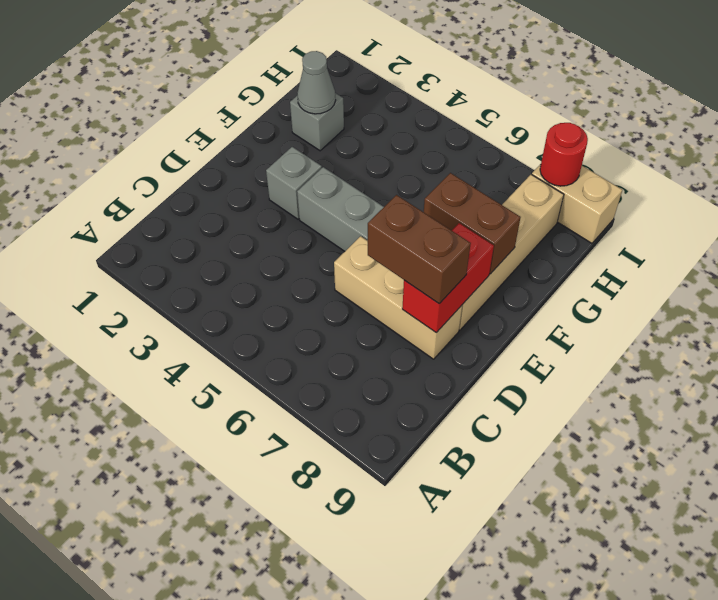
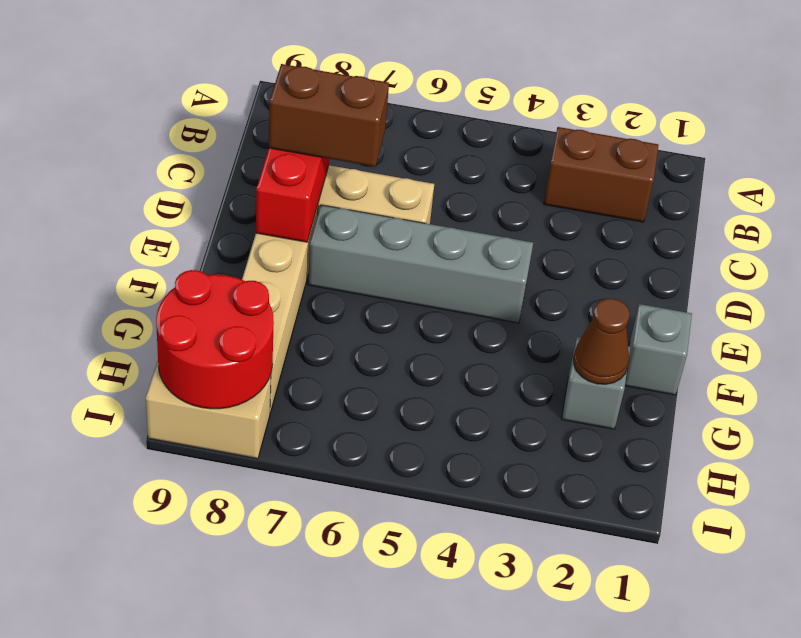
grey 1x1 brick [266,147,322,219] -> grey 1x1 brick moved to [625,304,692,395]
brown 1x2 brick [424,173,521,274] -> brown 1x2 brick moved to [544,127,658,222]
grey 1x1 cone [297,51,336,114] -> brown 1x1 cone [573,299,630,384]
red 1x1 round brick [540,123,588,186] -> red 2x2 round brick [156,270,274,409]

